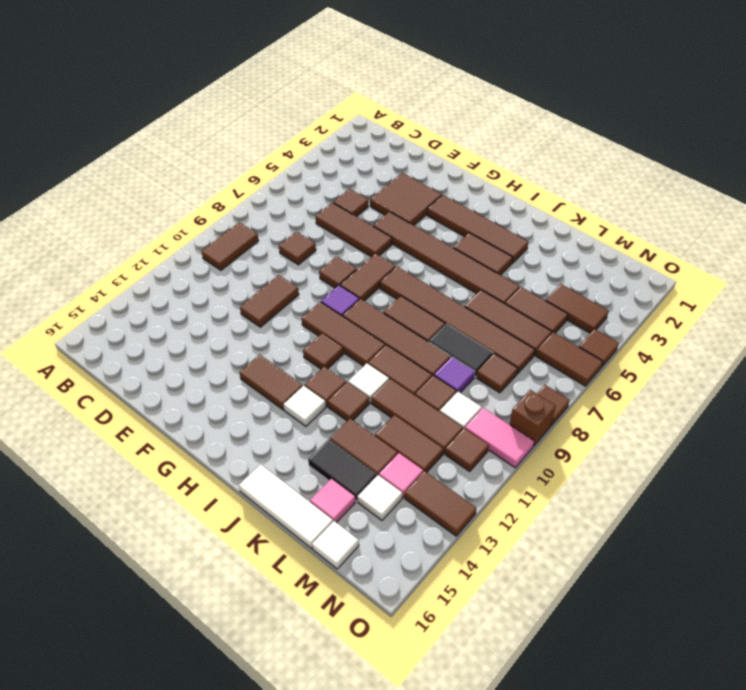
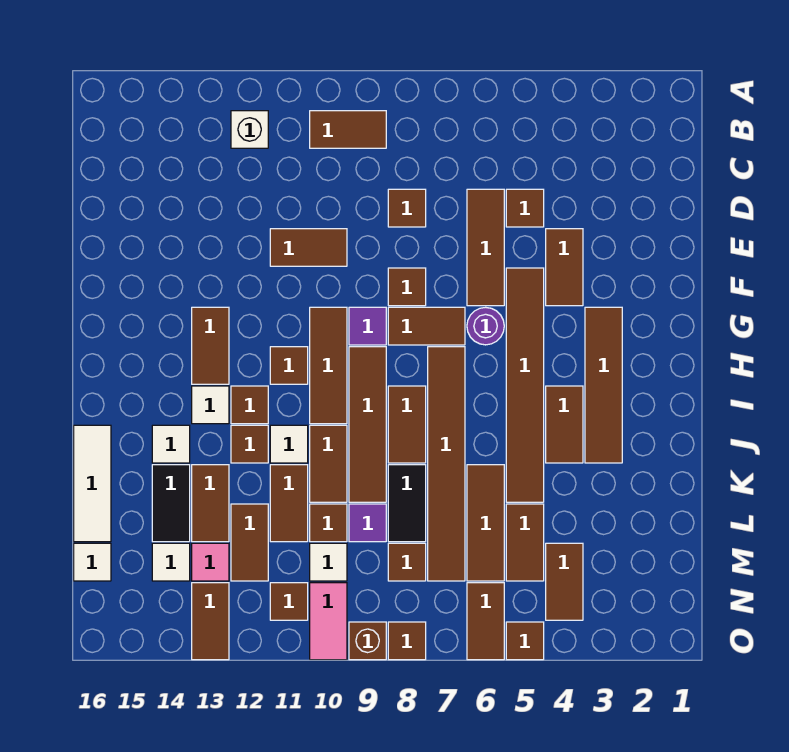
none -> white 1x1 brick [231,111,268,148]
brown 2x2 tile [370,173,442,225] -> brown 1x2 tile [546,229,583,306]
none -> purple 1x1 round brick [467,307,504,345]
none -> white 1x1 tile [152,425,190,463]
brown 1x3 tile [371,379,463,454] -> brown 1x2 tile [270,465,308,542]
pink 1x1 tile [310,479,355,523] -> none

